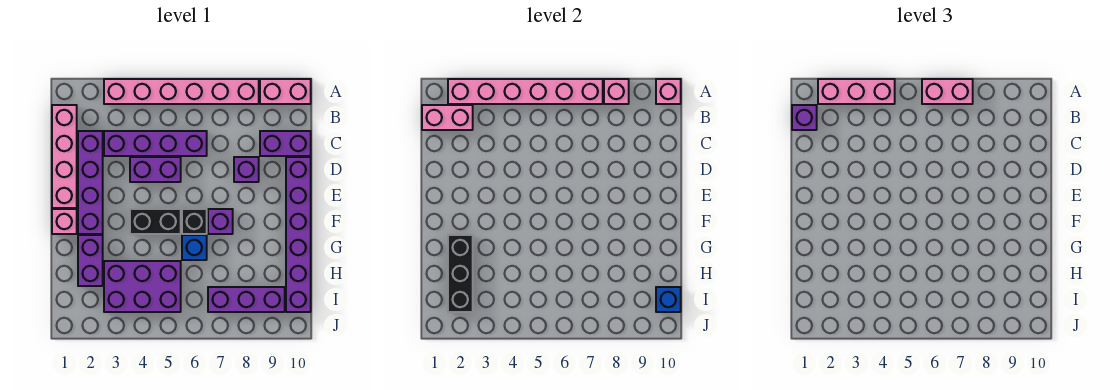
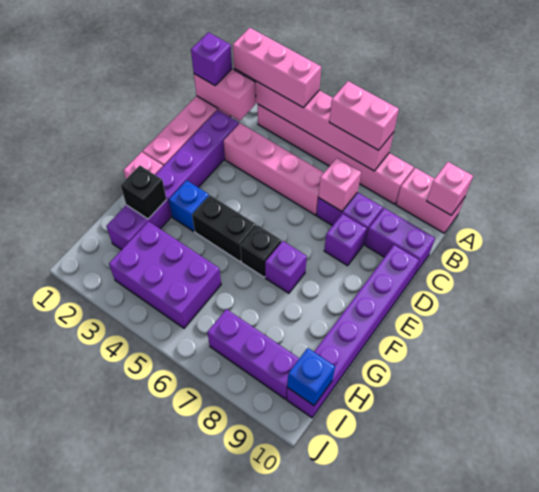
pink 1x1 brick [604,79,629,104] -> pink 1x1 brick moved to [318,158,361,211]
purple 1x4 brick [104,131,207,156] -> pink 1x4 brick [224,123,324,215]
purple 1x2 brick [130,157,181,182] -> purple 1x2 brick moved to [316,192,383,245]
black 1x3 brick [448,235,473,312] -> black 1x1 brick [121,166,167,219]
blue 1x1 brick [182,235,207,260] -> blue 1x1 brick moved to [169,180,209,231]

